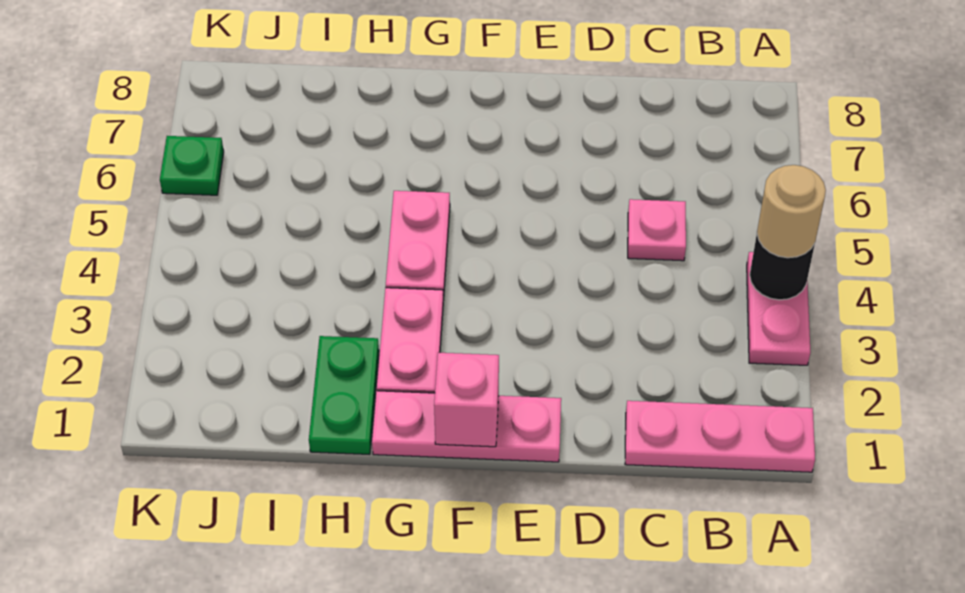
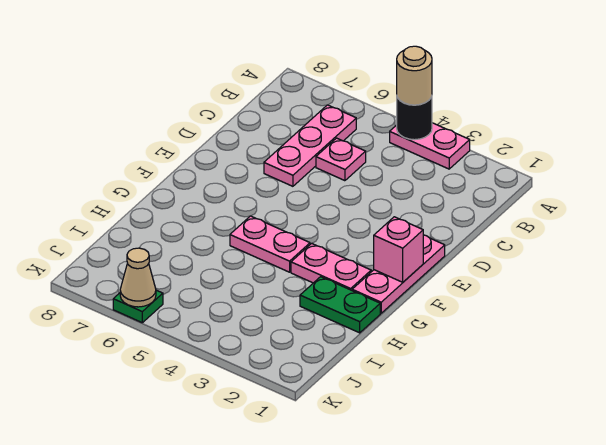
pink 1x3 plate [625,401,815,472] -> pink 1x3 plate moved to [264,105,356,186]
none -> tan 1x1 cone [120,248,156,307]

